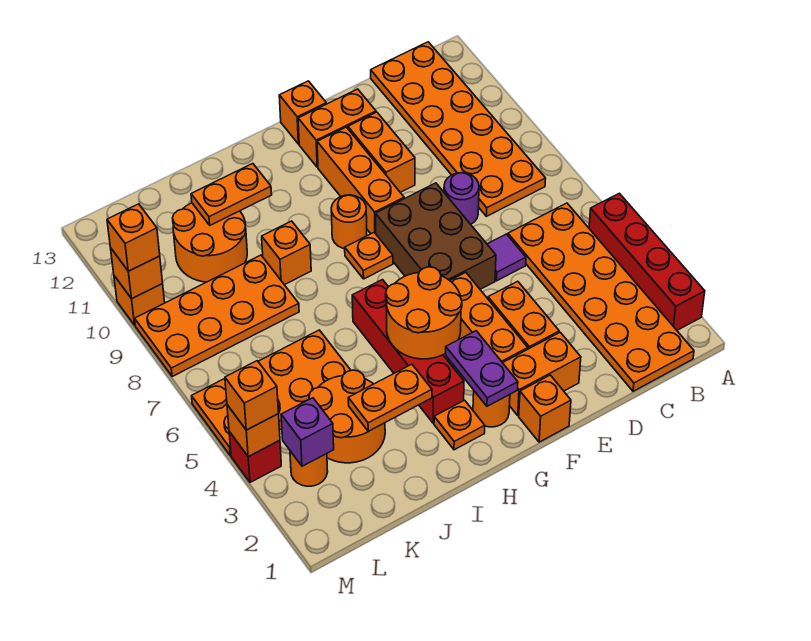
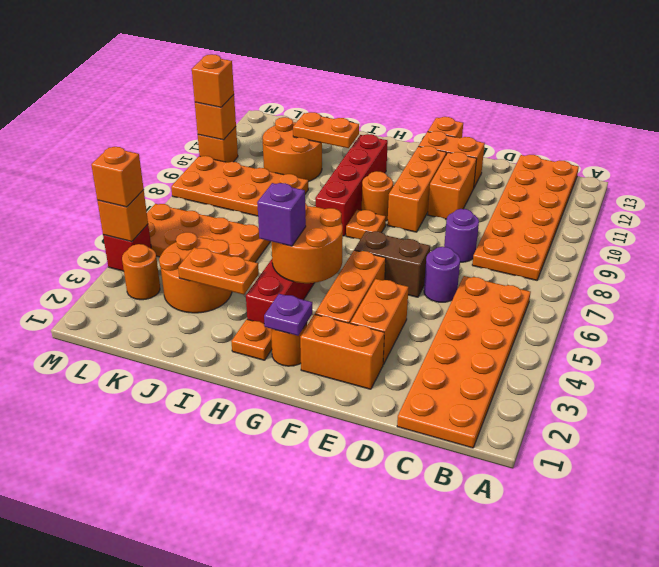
red 1x4 brick [589,193,705,330] -> red 1x4 brick moved to [315,134,388,236]
purple 1x1 tile [487,234,526,281] -> purple 1x1 round brick [424,247,460,302]
brown 2x3 brick [376,183,496,289] -> brown 1x2 brick [354,231,430,297]
orange 1x1 brick [519,375,571,442] -> none
purple 1x2 plate [446,331,518,406] -> purple 1x1 plate [264,294,312,336]
orange 1x1 brick [262,221,311,285] -> none
purple 1x1 brick [281,398,334,466] -> purple 1x1 brick moved to [257,183,306,246]

